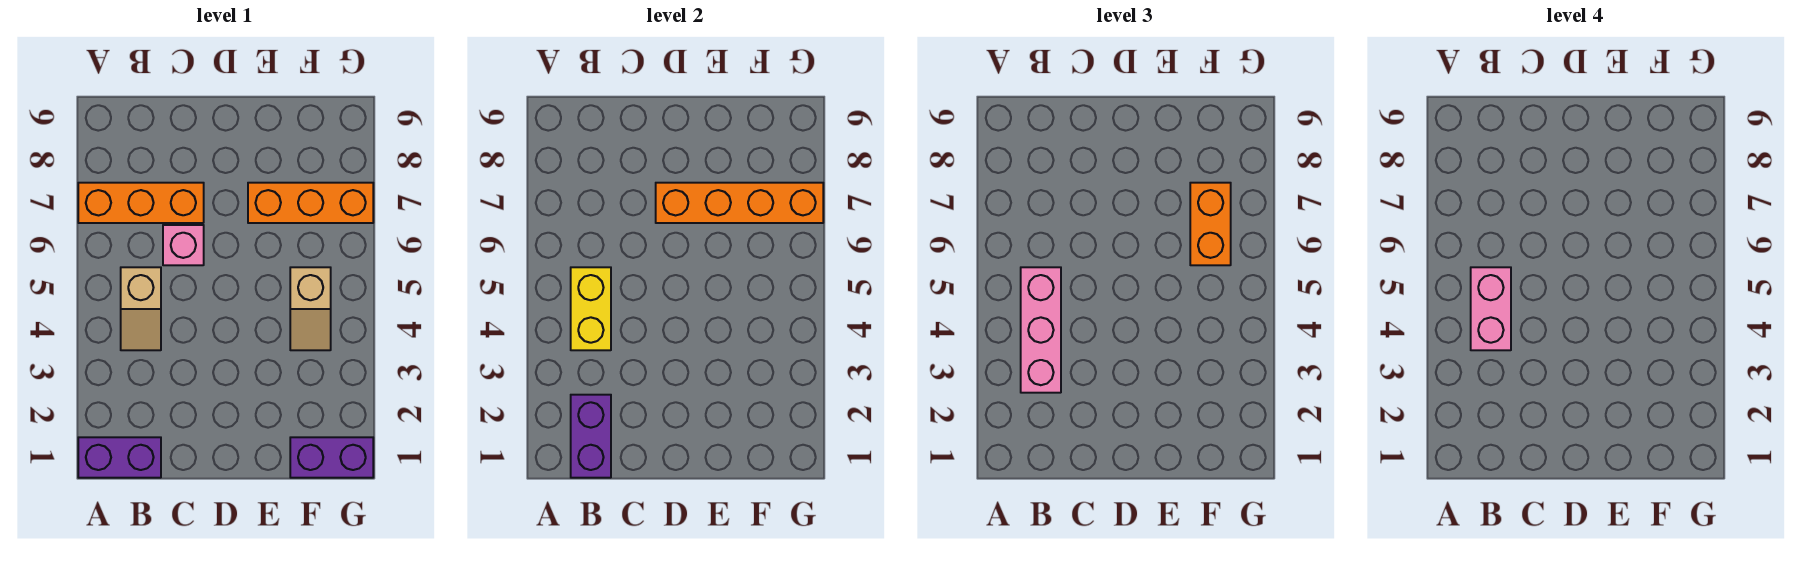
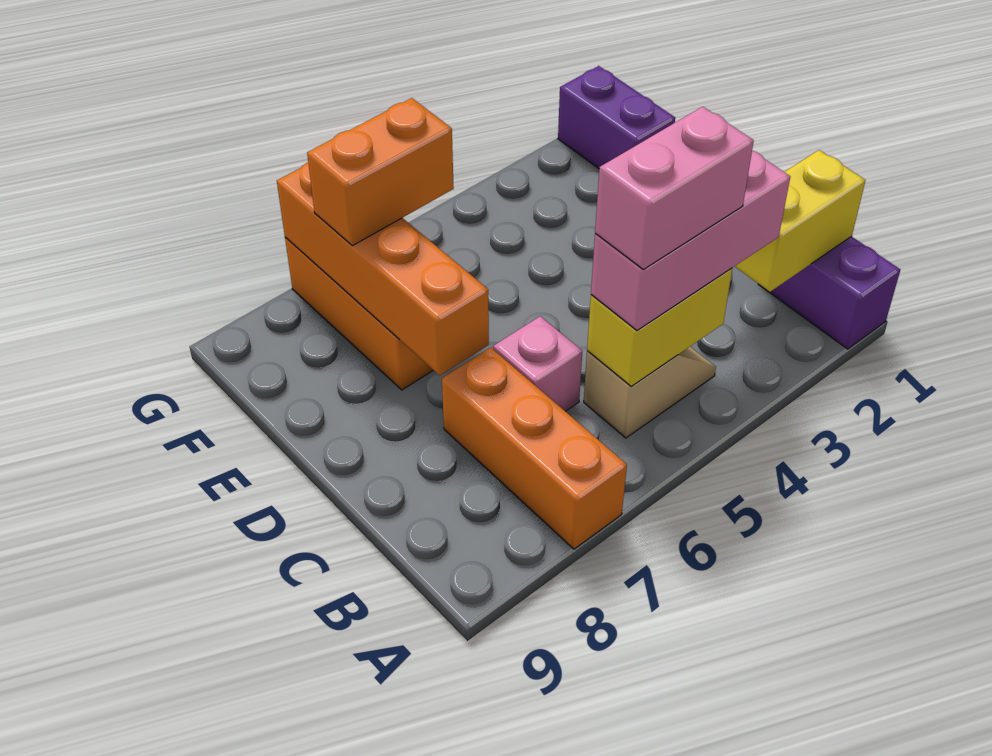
purple 1x2 brick [571,395,611,478] -> yellow 1x2 brick [735,150,866,292]
tan 1x2 slope [290,267,331,350] -> none

